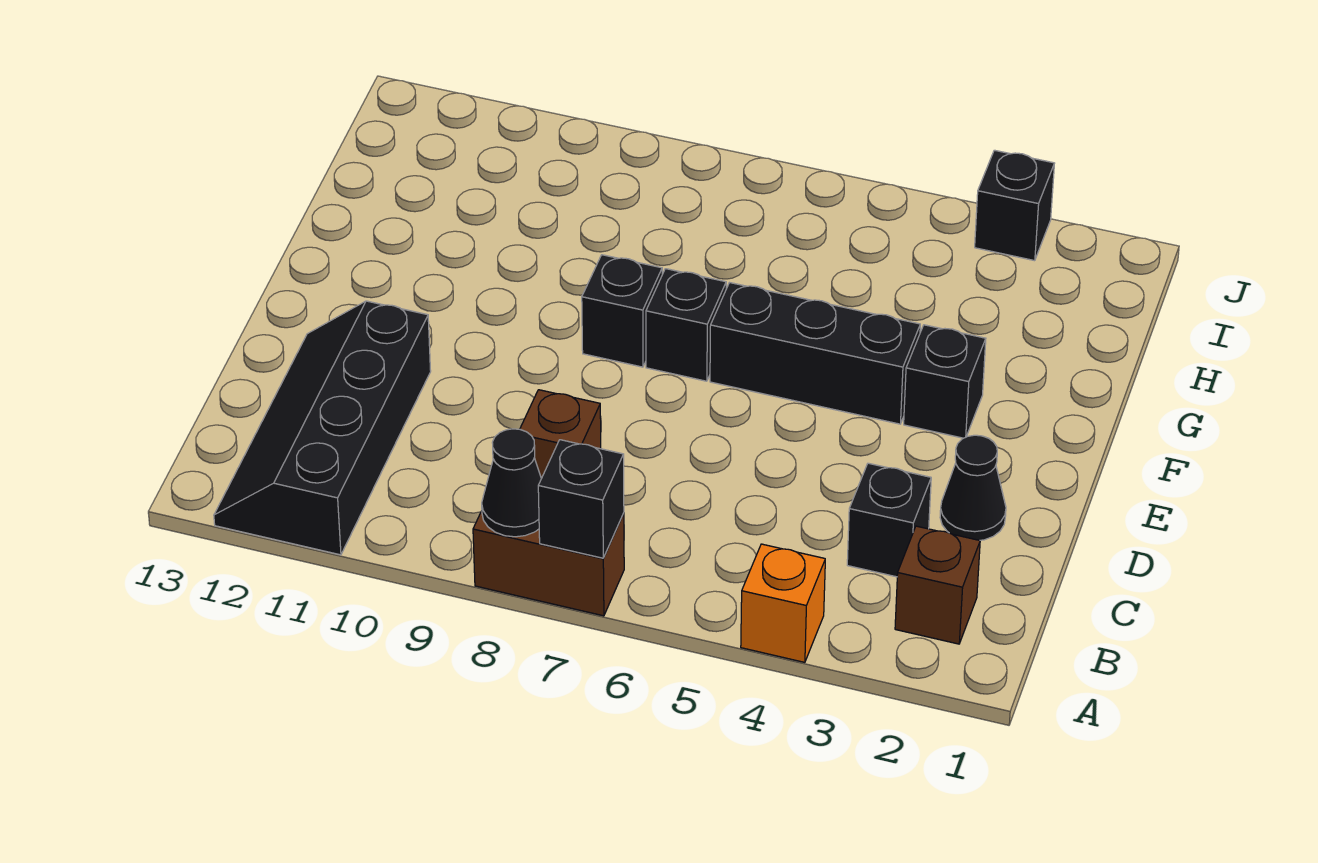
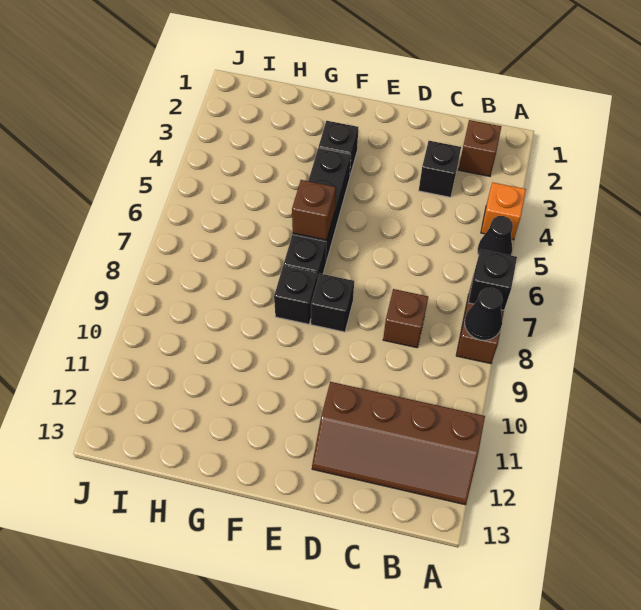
black 2x4 slope [214,301,431,555] -> brown 2x4 slope [312,382,485,505]
black 1x1 cone [940,435,1006,540] -> black 1x1 cone moved to [478,216,513,255]
none -> brown 1x1 brick [292,180,336,240]
black 1x1 brick [975,150,1054,261] -> black 1x1 brick moved to [311,274,354,332]

